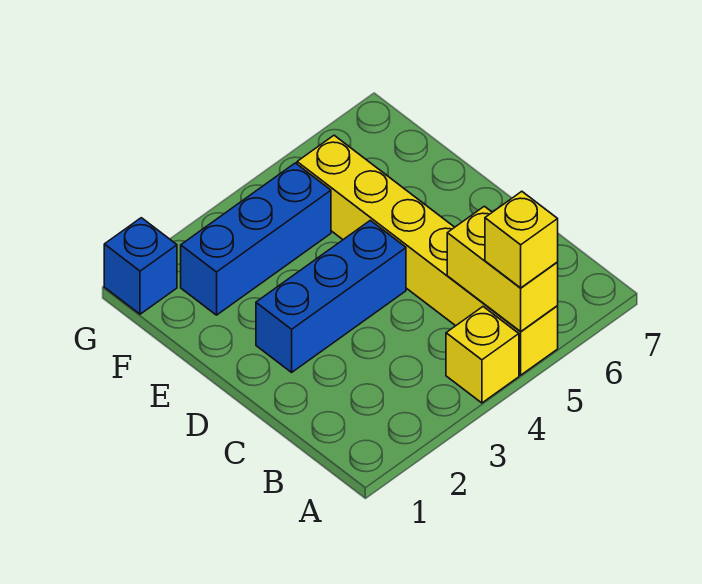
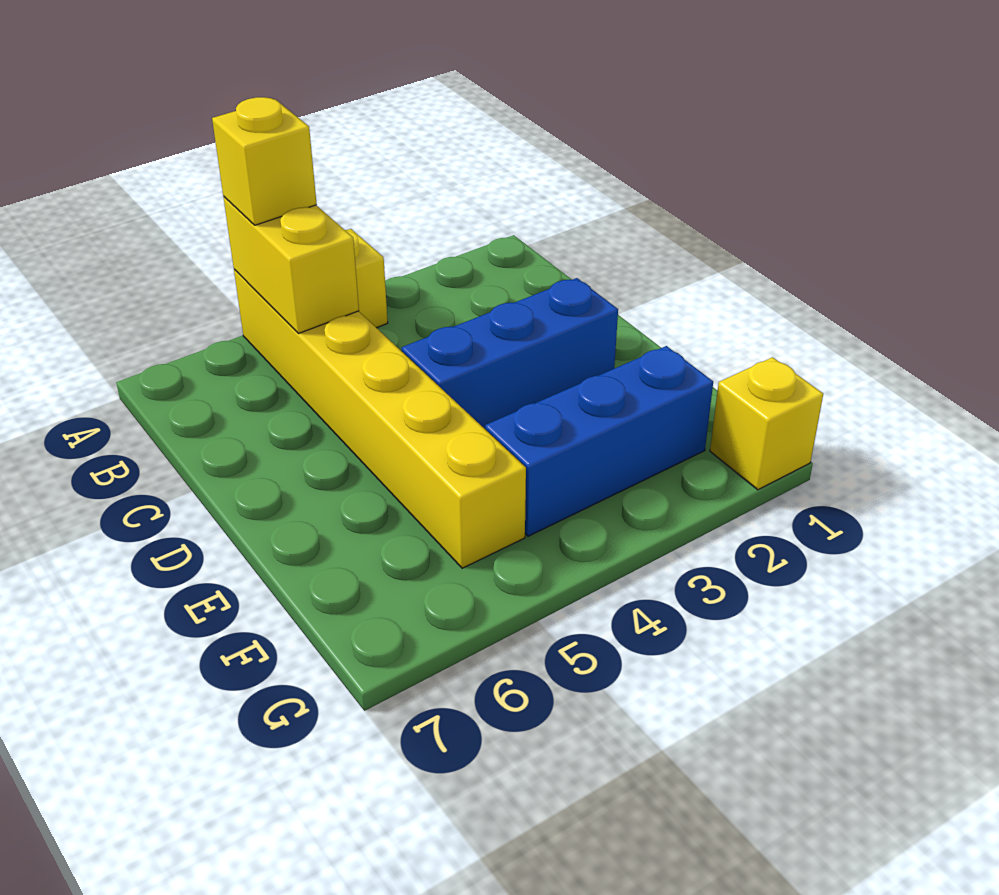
blue 1x1 brick [104,218,177,314] -> yellow 1x1 brick [710,357,823,490]

